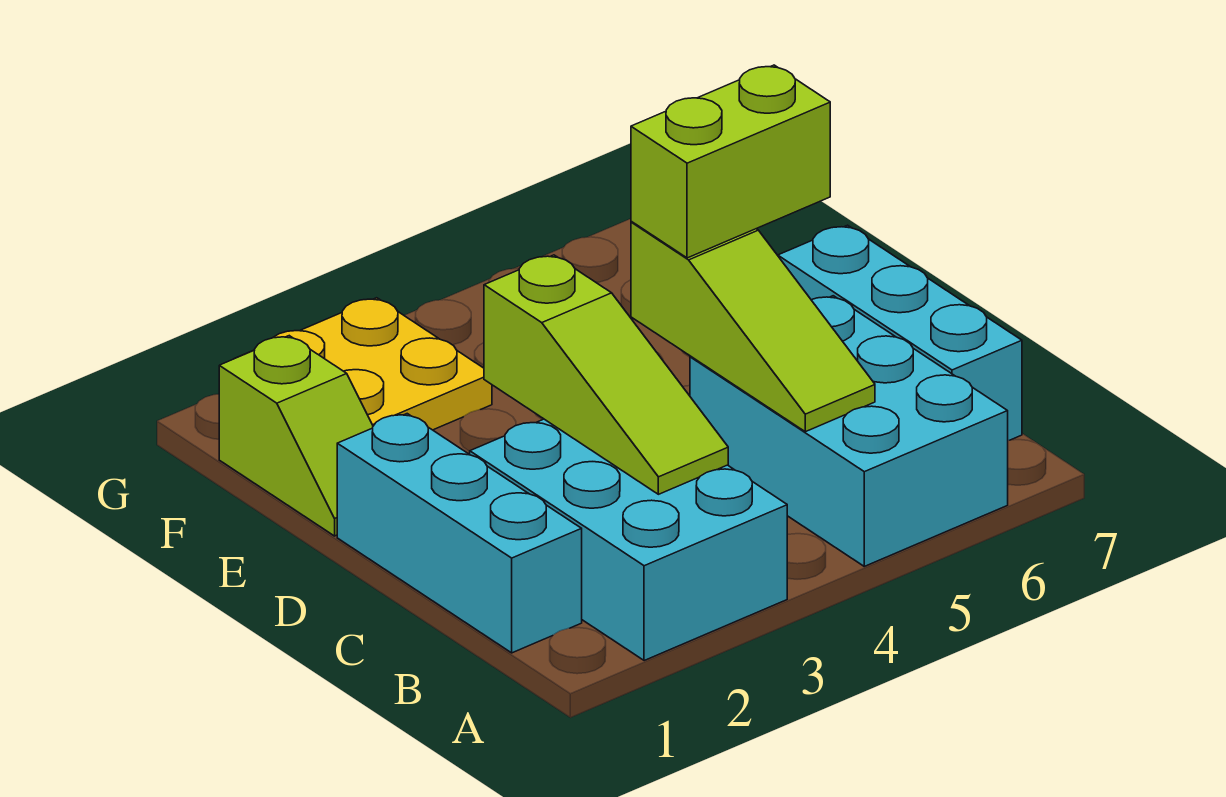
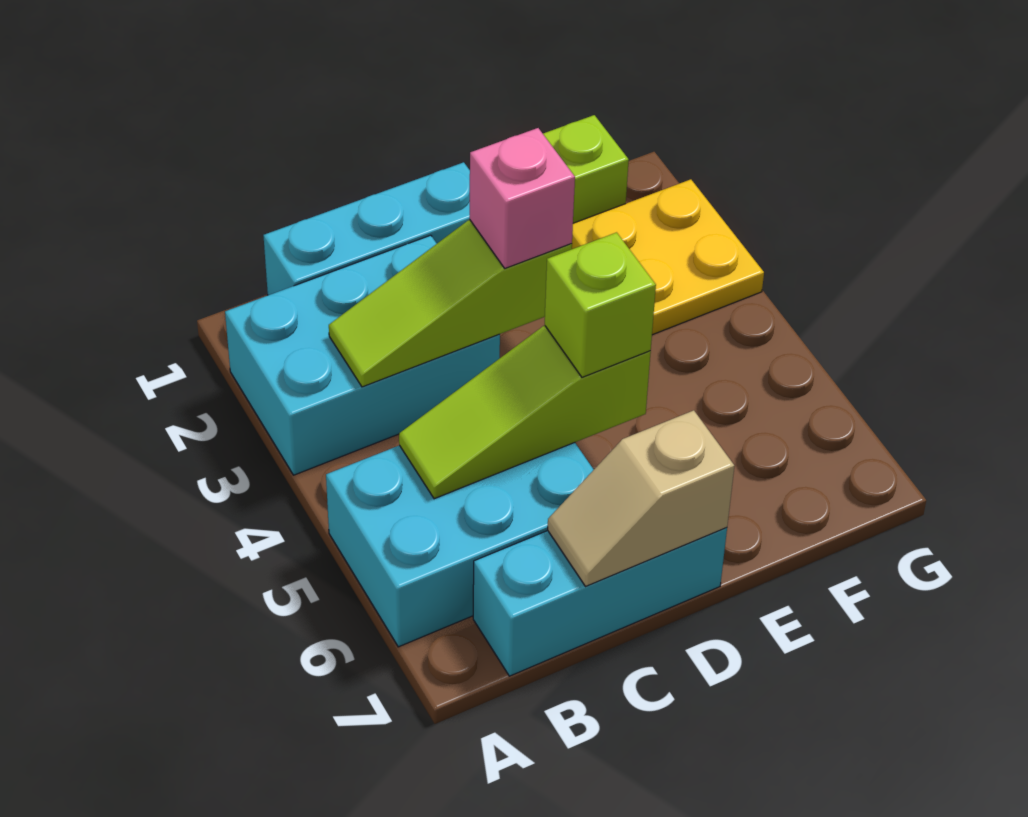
none -> tan 1x2 slope [548,410,734,586]
none -> pink 1x1 brick [470,128,575,268]
lime 1x2 brick [631,65,830,258] -> lime 1x1 brick [545,232,656,377]

